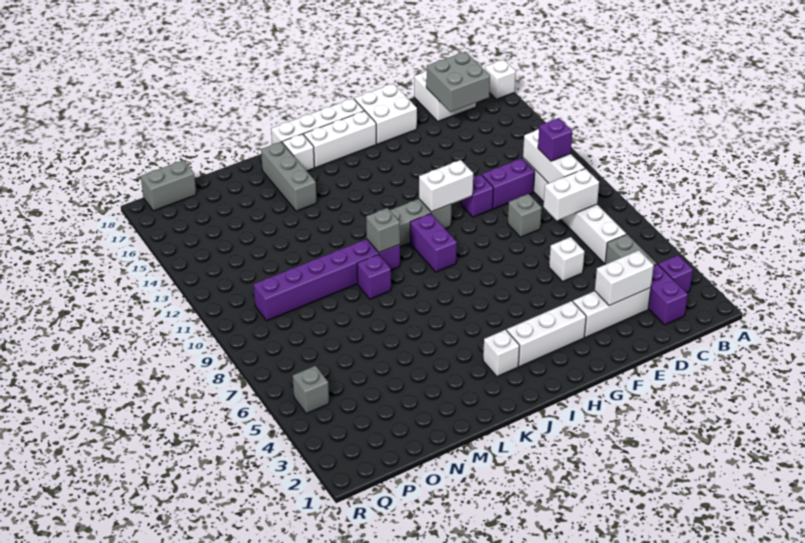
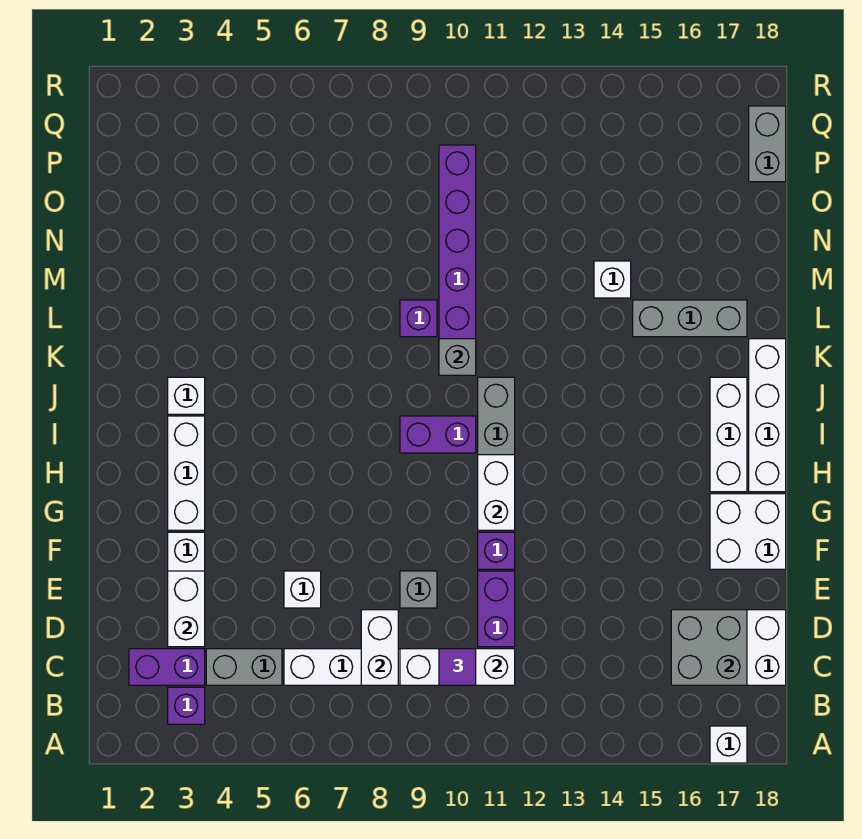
purple 1x1 brick [538,118,572,161] -> purple 1x1 tile [439,649,476,685]
white 1x1 brick [282,134,314,171] -> white 1x1 brick moved to [594,261,631,298]
grey 1x1 brick [293,366,329,414] -> none

